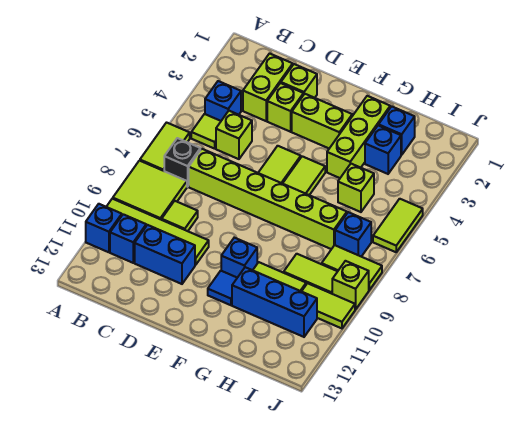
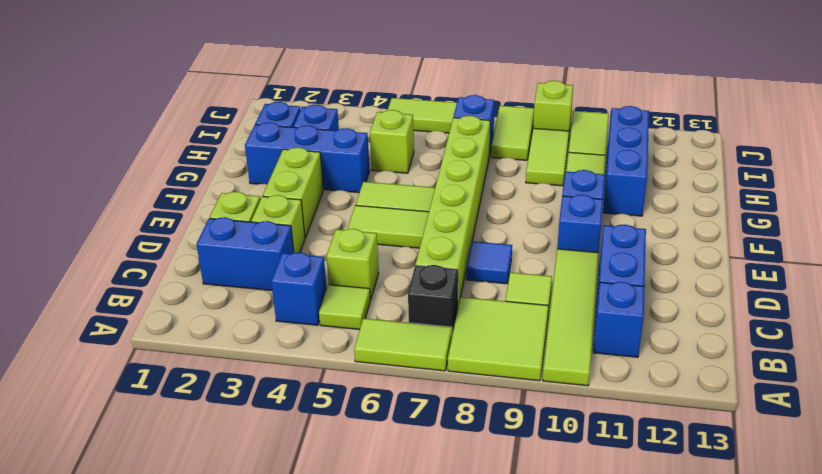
blue 1x1 brick [86,204,122,252] -> blue 1x1 brick moved to [557,195,603,253]
lime 1x2 brick [243,53,293,121] -> blue 1x2 brick [197,217,294,290]
blue 1x1 tile [208,271,237,305] -> blue 1x1 tile moved to [466,241,512,284]
lime 1x3 brick [327,96,390,178] -> blue 1x3 brick [245,123,370,193]

